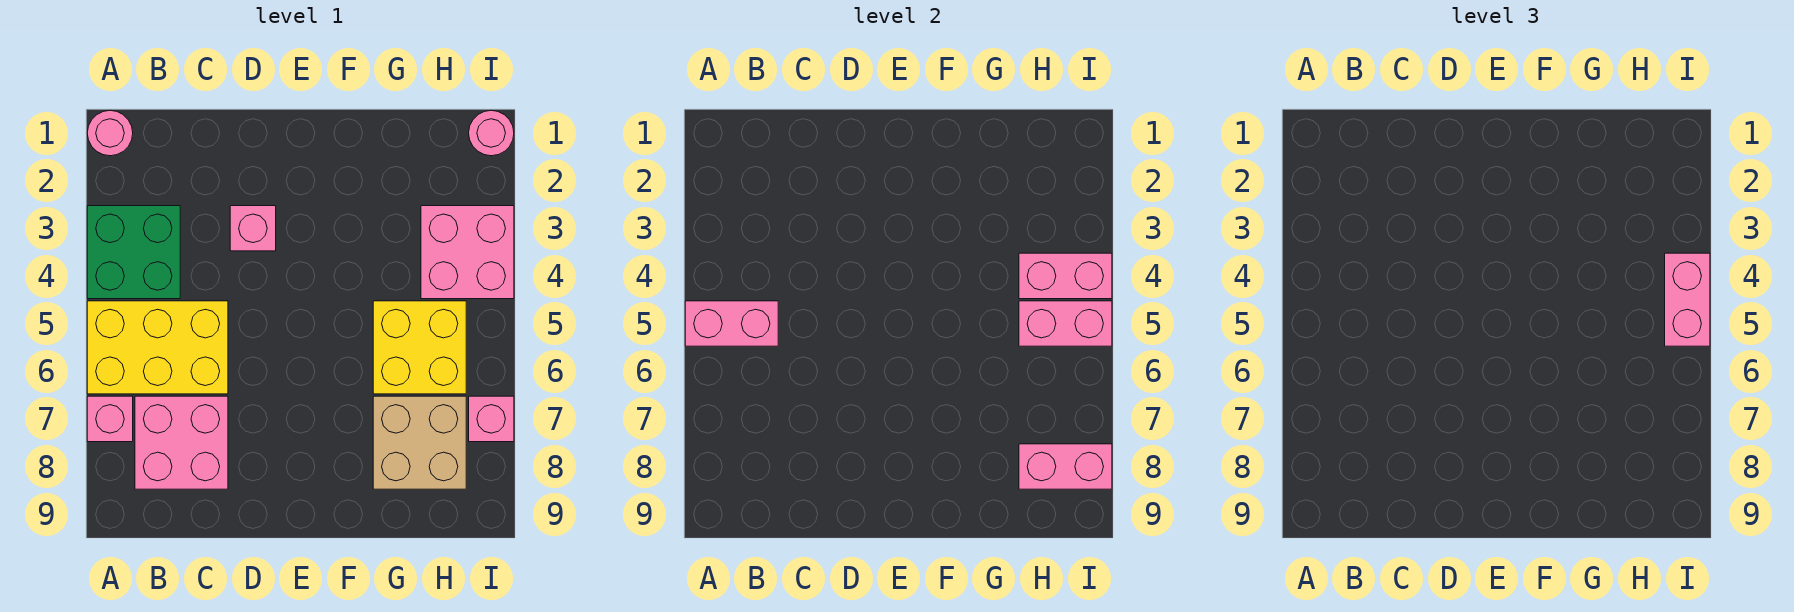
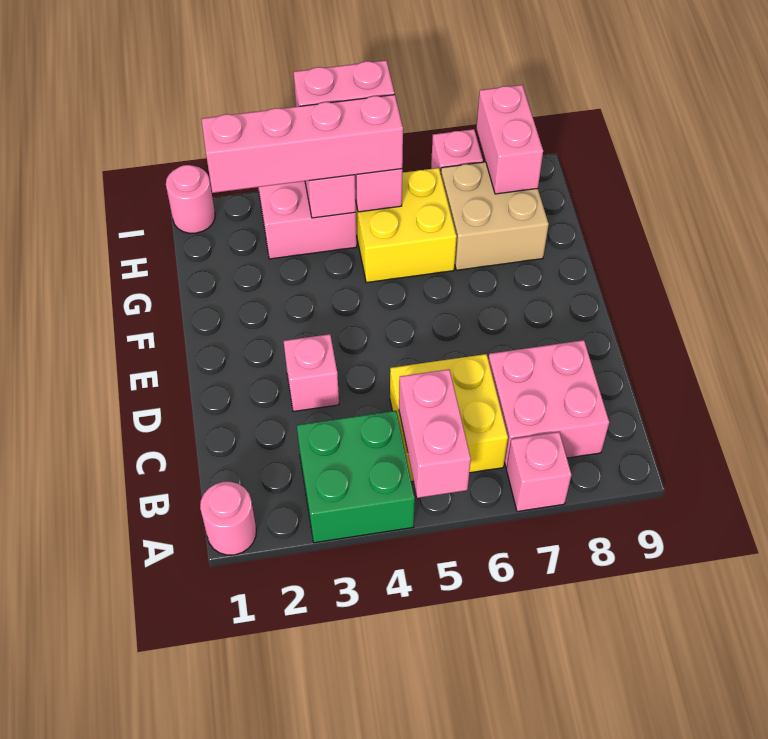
yellow 2x3 brick [87,301,228,394] -> yellow 2x2 brick [390,354,508,482]
none -> pink 1x4 brick [202,95,403,193]

